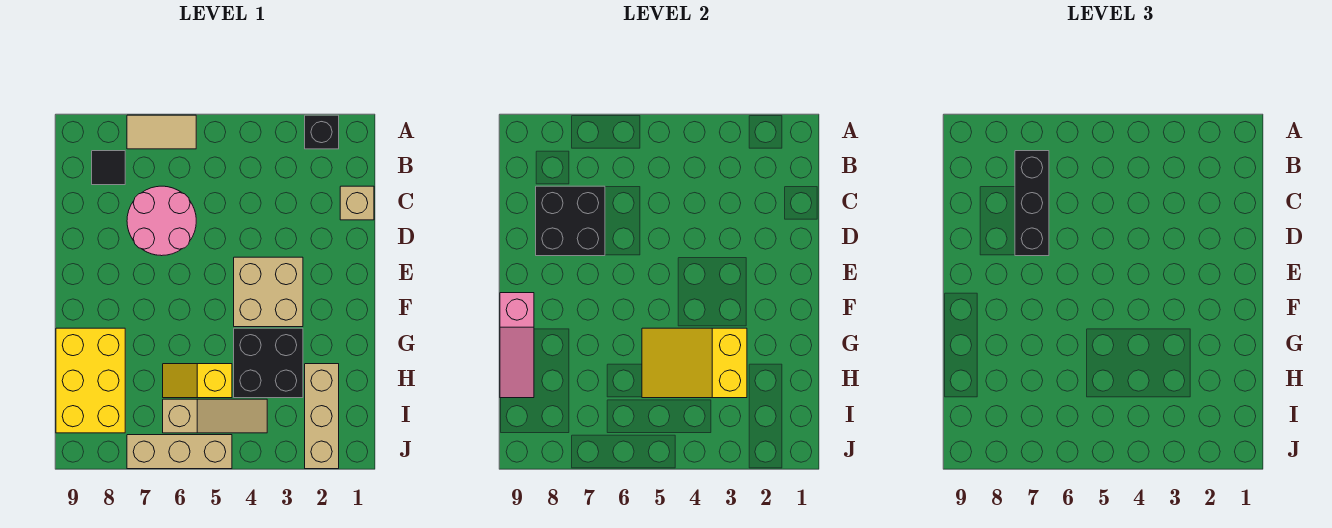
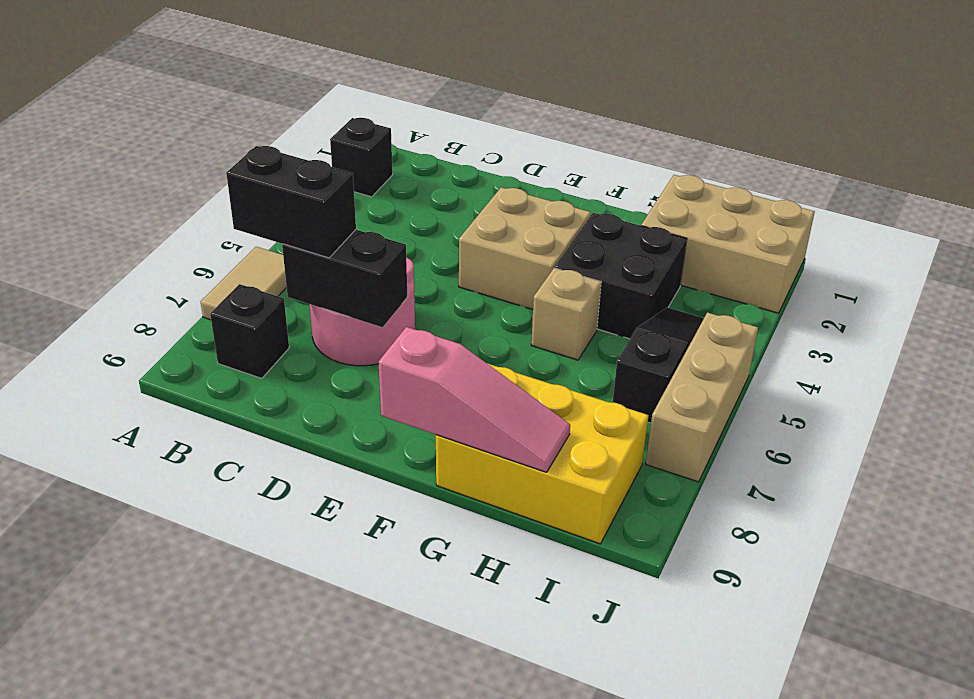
black 1x3 brick [1015,151,1049,256] -> black 1x2 brick [226,146,356,258]
black 1x1 tile [92,151,125,185] -> black 1x1 brick [210,284,289,378]
tan 1x1 brick [340,186,374,220] -> tan 1x1 brick moved to [531,268,601,360]
black 2x2 brick [536,186,605,256] -> black 1x2 brick [282,230,407,327]
yellow 2x3 slope [642,328,747,398] -> none
tan 1x3 brick [305,364,339,469] -> tan 2x3 brick [641,175,815,313]
yellow 1x2 slope [163,364,232,398] -> none
tan 1x3 slope [163,399,267,433] -> black 1x3 slope [613,307,704,423]

